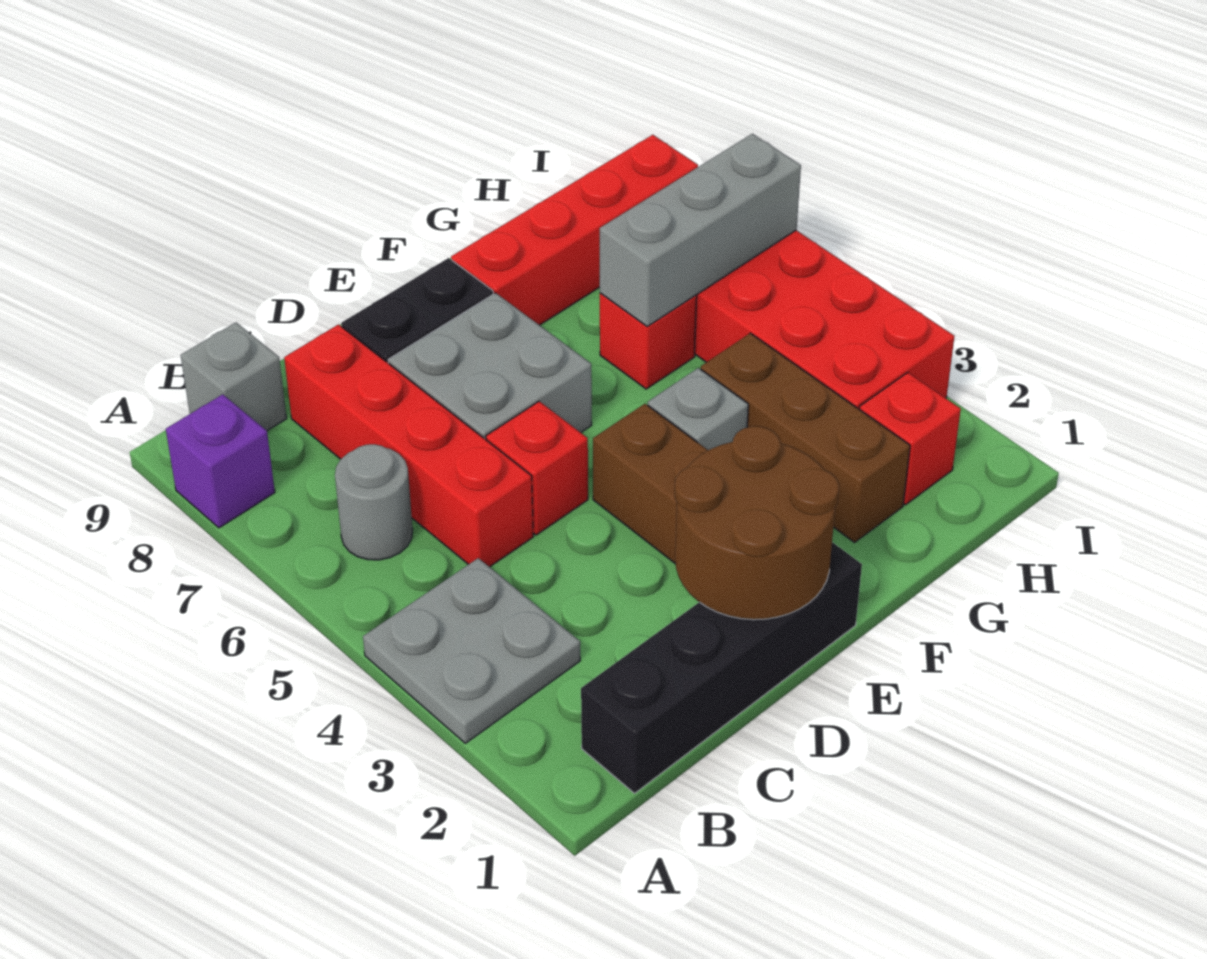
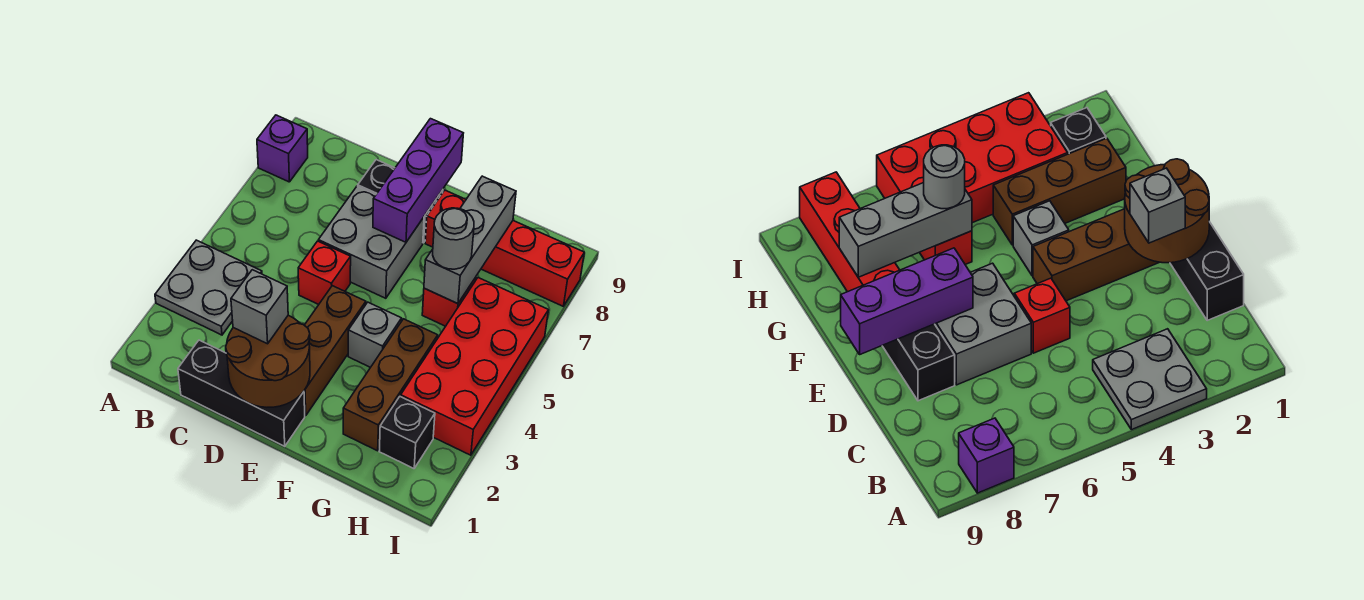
black 1x4 brick [581,542,862,793] -> black 1x3 brick [178,340,305,446]
grey 1x1 round brick [335,444,413,560] -> grey 1x1 round brick moved to [433,208,474,269]
grey 1x1 brick [181,322,287,431] -> grey 1x1 brick moved to [231,270,288,344]
red 1x4 brick [284,325,533,567] -> none
none -> purple 1x3 brick [373,119,463,242]
grey 1x3 brick [600,134,801,326] -> grey 1x3 brick turned to [424,176,516,304]
red 1x1 brick [859,373,961,505] -> black 1x1 brick [379,396,435,469]

